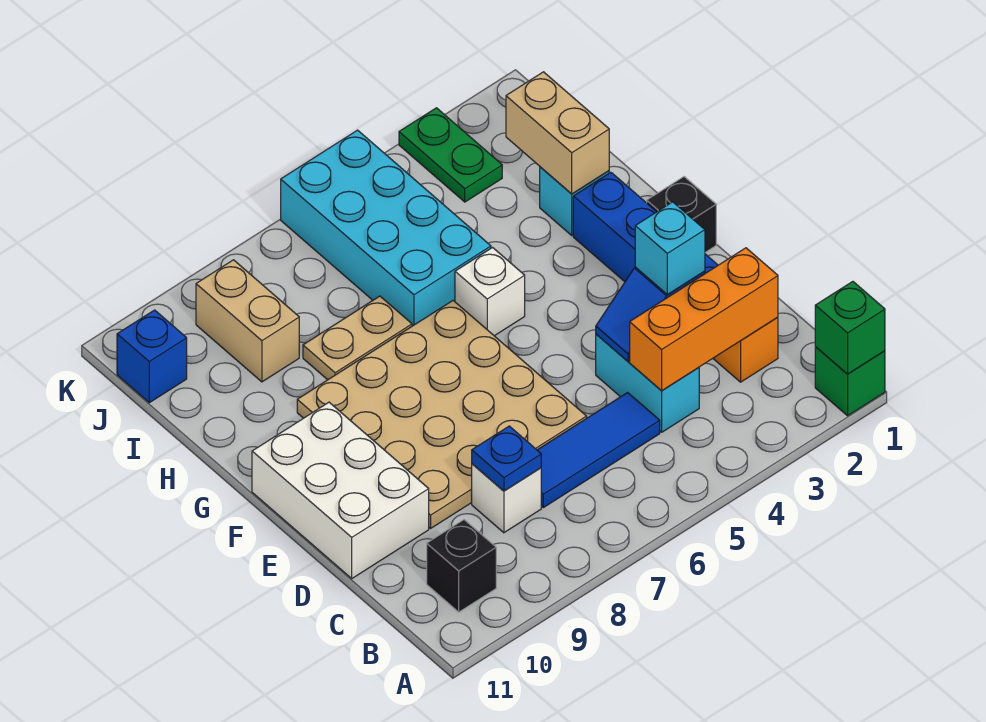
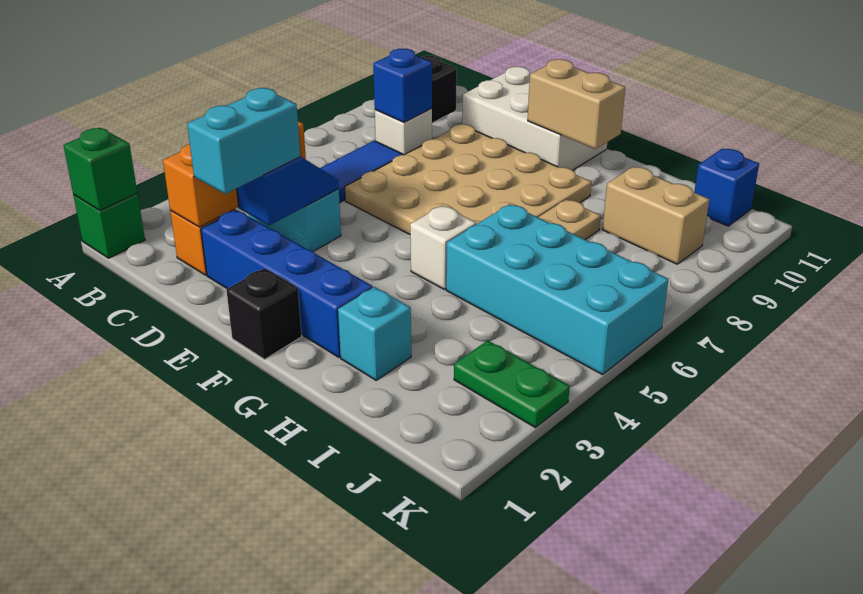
blue 1x1 plate [472,426,541,491] -> blue 1x1 brick [373,49,432,122]
cyan 1x1 brick [635,202,705,295] -> cyan 1x2 brick [187,88,300,194]
tan 1x2 brick [506,72,609,194] -> tan 1x2 brick moved to [528,59,625,149]

